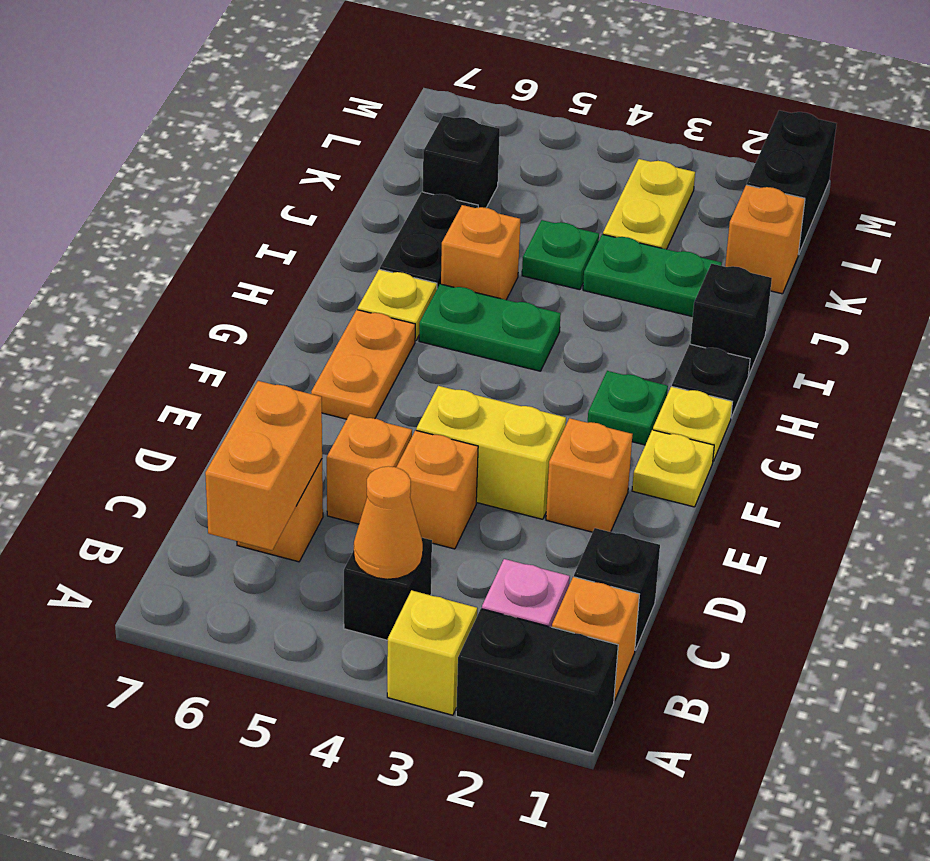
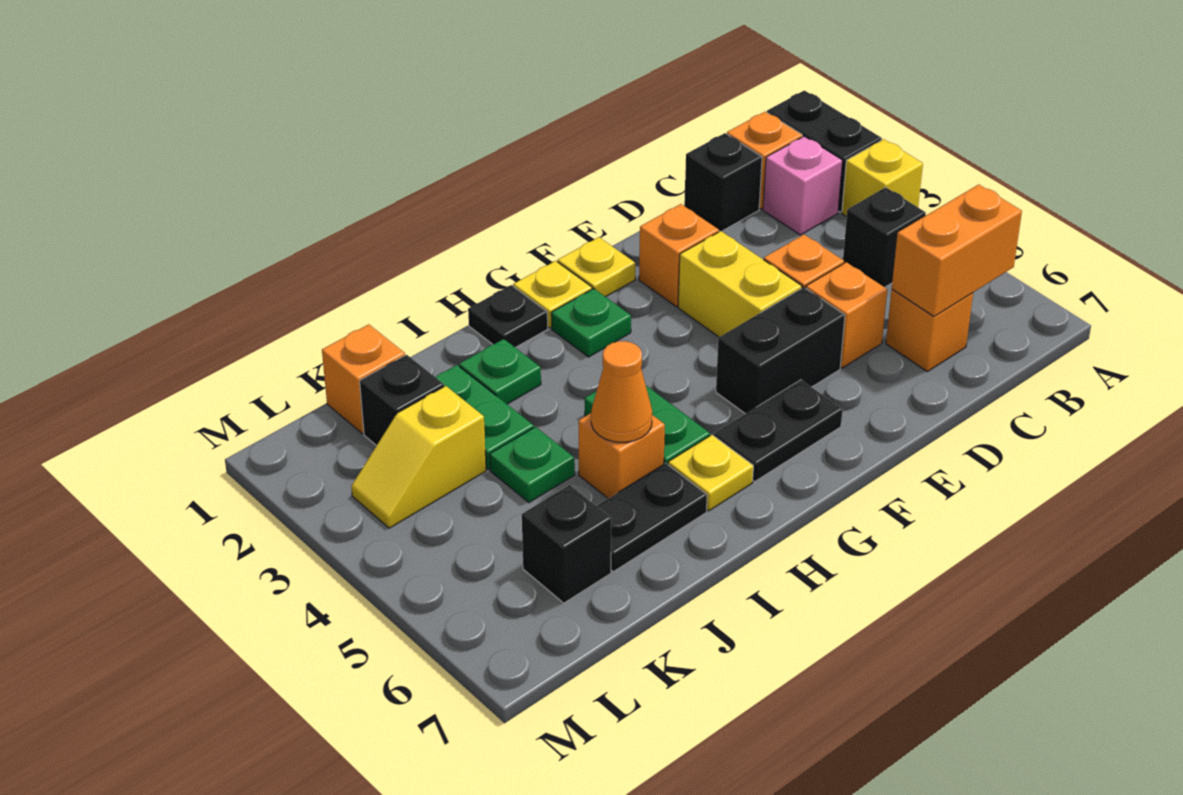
orange 1x1 cone [354,466,423,579] -> orange 1x1 cone moved to [591,341,652,443]
orange 1x2 plate [311,310,415,419] -> black 1x2 plate [714,380,843,482]
black 1x1 brick [690,264,772,375] -> black 1x1 brick moved to [360,355,444,446]
none -> green 1x1 plate [459,339,541,404]
yellow 1x2 plate [603,159,695,249] -> yellow 1x2 slope [351,386,486,528]
black 1x2 brick [747,110,837,255] -> black 1x2 brick moved to [716,287,845,414]

